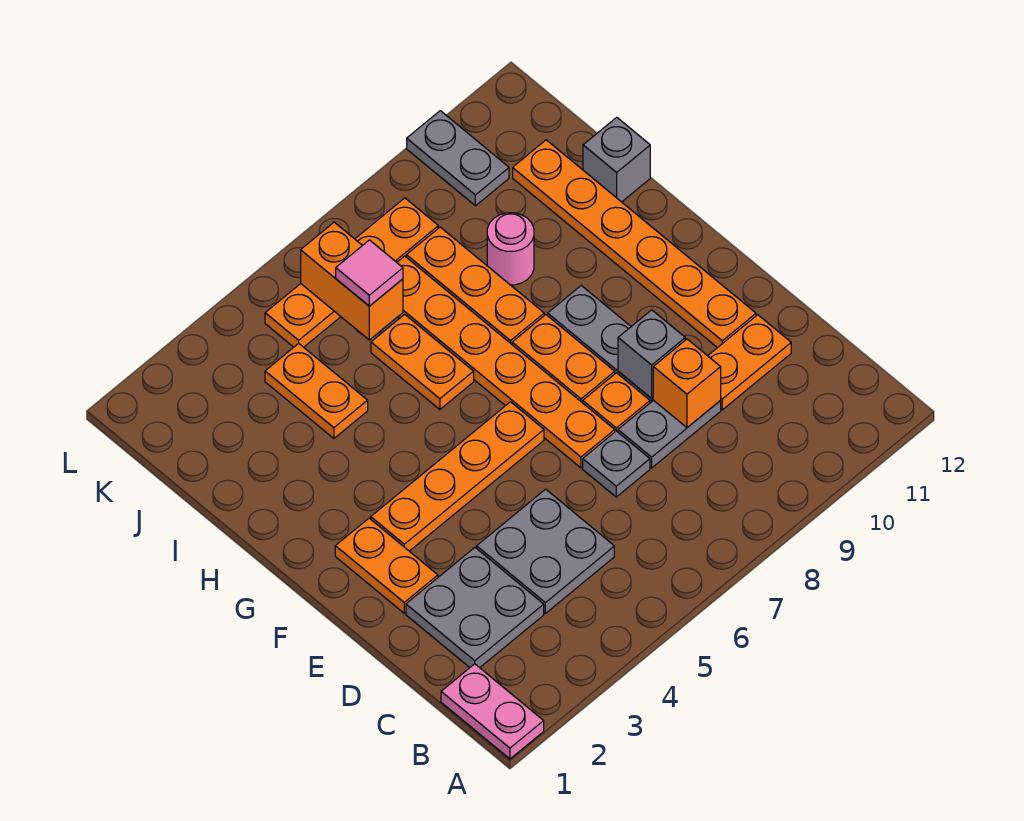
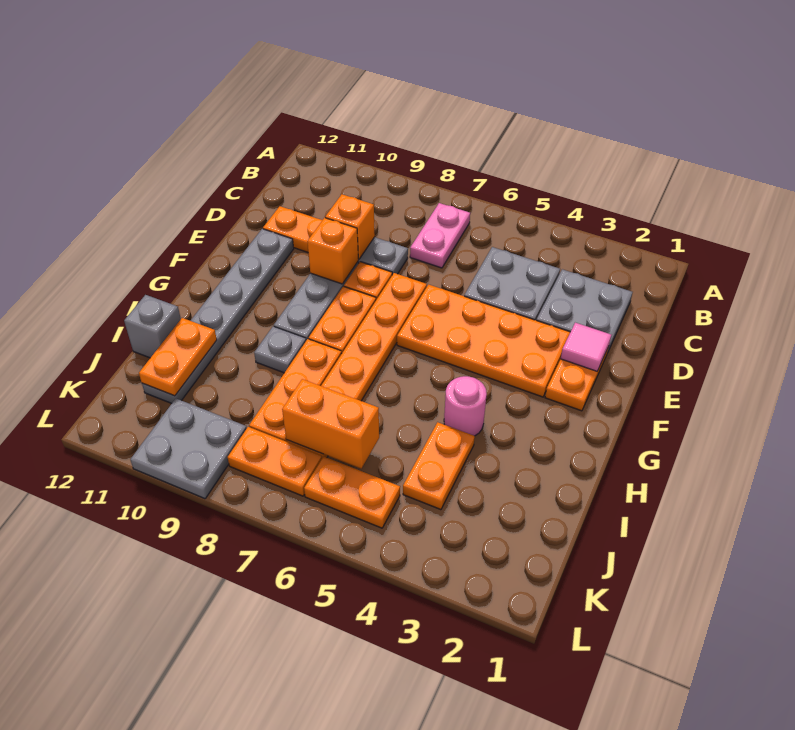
pink 1x2 plate [441,664,544,759] -> pink 1x2 plate moved to [410,203,470,268]
grey 1x1 plate [583,431,650,497] -> grey 1x1 plate moved to [254,327,306,373]
grey 1x1 brick [618,310,685,399] -> orange 1x1 brick [307,218,359,284]
orange 1x6 plate [513,140,756,348] -> grey 1x6 plate [142,229,294,403]
orange 1x4 plate [371,402,544,551] -> orange 2x4 plate [397,285,570,397]
orange 1x2 plate [371,314,474,409] -> orange 1x2 plate moved to [139,318,217,396]
pink 1x1 round brick [487,213,534,285] -> pink 1x1 round brick moved to [444,376,487,436]
orange 1x2 brick [301,222,403,340] -> orange 1x2 brick turned to [282,379,379,469]
pink 1x1 tile [336,240,403,306] -> pink 1x1 tile moved to [561,323,611,371]
grey 1x2 plate [407,111,509,206] -> grey 2x2 plate [130,399,247,499]

